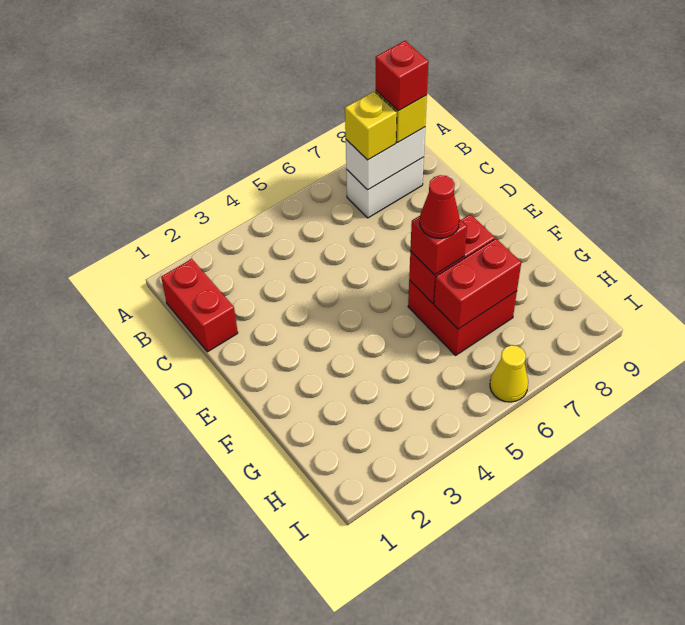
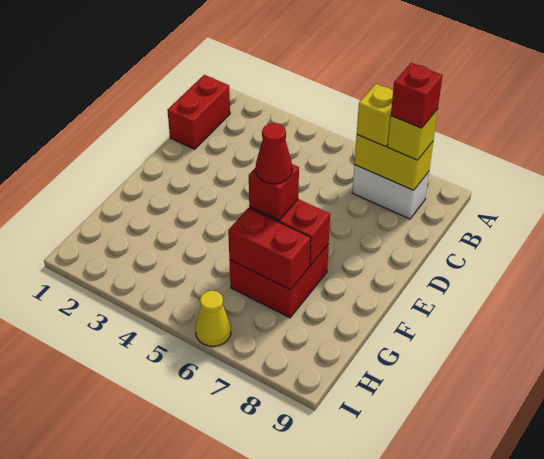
white 1x2 brick [346,127,425,190] -> yellow 1x2 brick [354,135,433,190]

